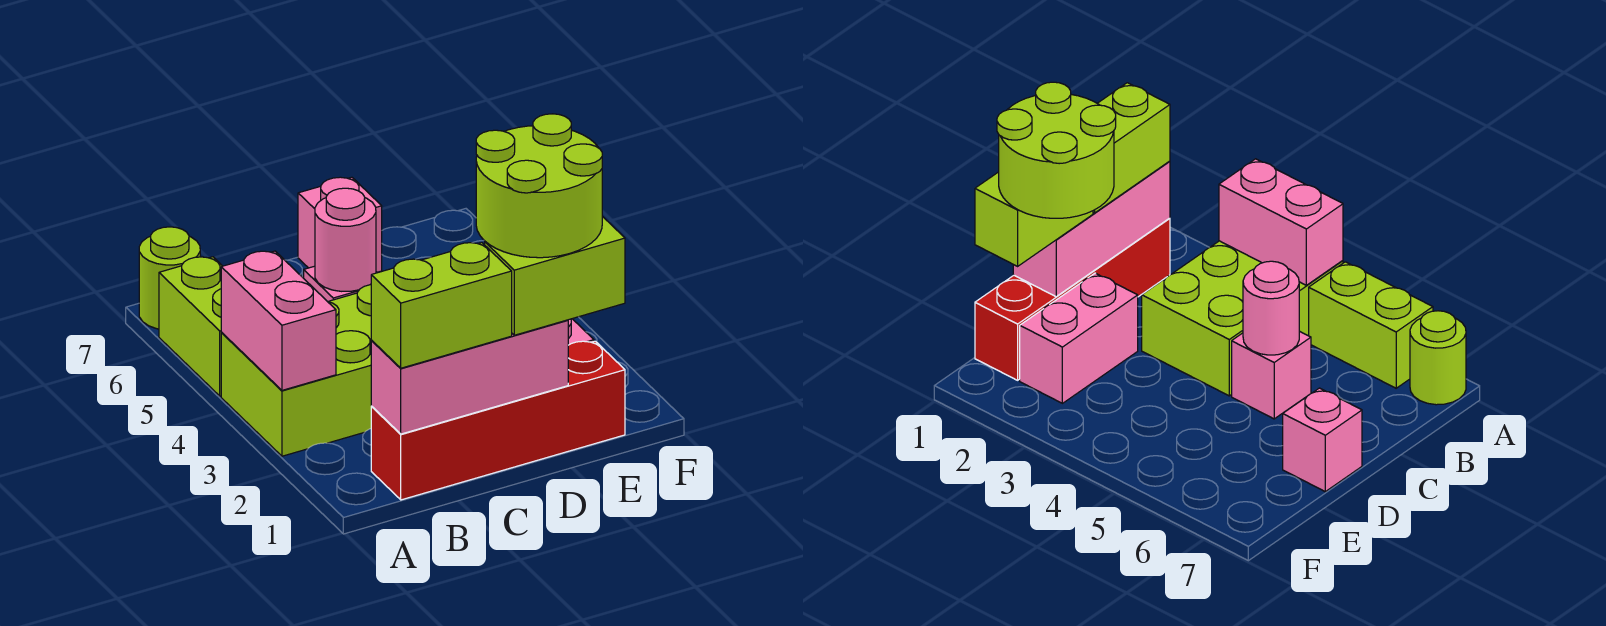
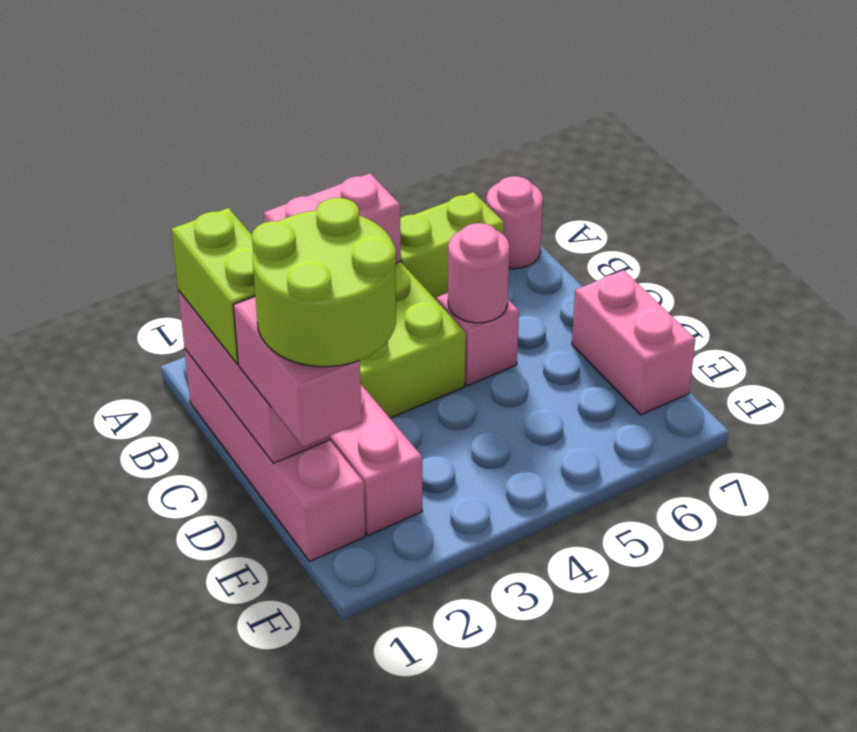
lime 1x1 round brick [139,227,200,329] -> pink 1x1 round brick [486,176,543,269]
red 1x4 brick [371,341,625,500] -> pink 1x4 brick [185,349,365,562]
lime 1x2 brick [485,216,625,335] -> pink 1x2 brick [233,297,362,447]
pink 1x1 brick [298,177,382,272] -> pink 1x2 brick [572,270,695,415]

